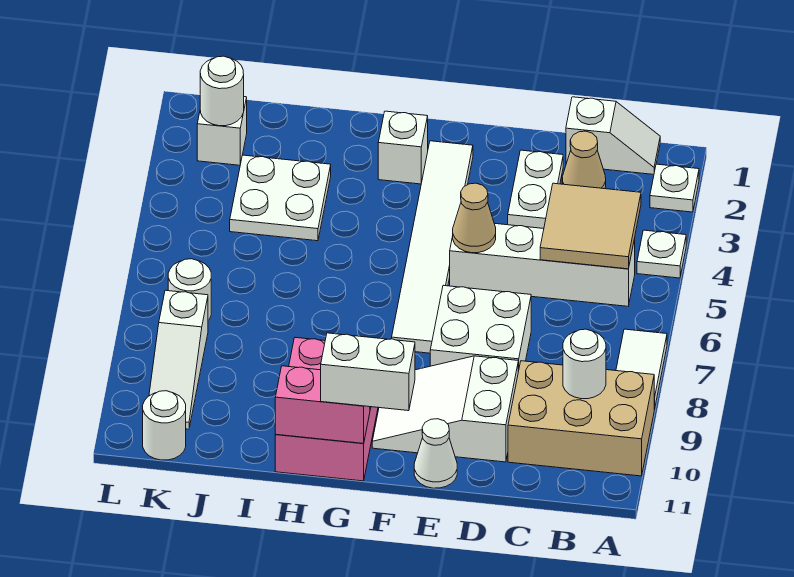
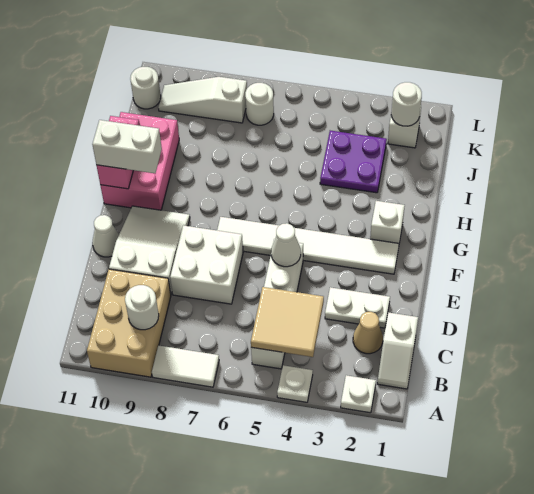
tan 1x1 cone [453,183,496,253] -> white 1x1 cone [271,223,301,267]
white 1x2 brick [321,333,415,411] -> white 1x2 brick turned to [92,120,162,173]
pink 2x3 brick [275,338,378,481] -> pink 2x3 brick turned to [100,112,179,210]
white 2x2 plate [230,155,331,241] -> purple 2x2 plate [320,131,387,193]

